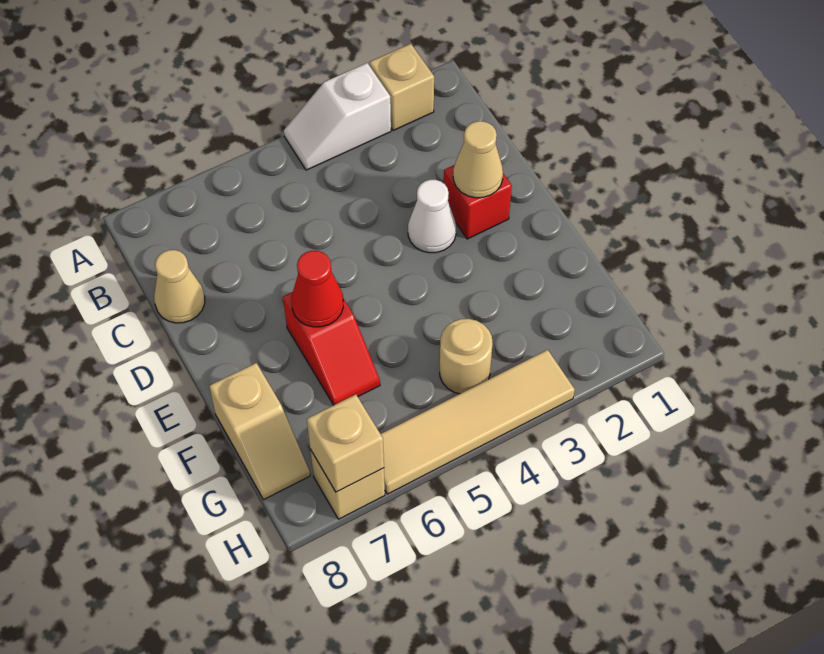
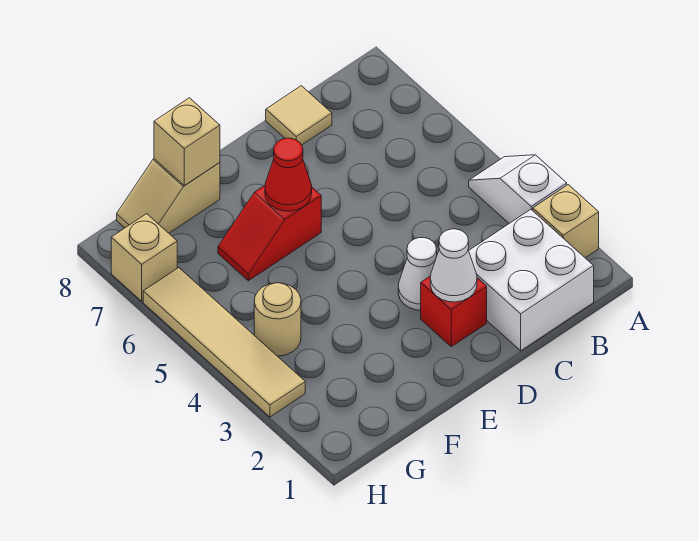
none -> white 2x2 brick [469,210,594,351]
tan 1x1 cone [154,250,205,323] -> tan 1x1 tile [266,86,332,145]
tan 1x1 cone [453,121,503,198] -> white 1x1 cone [430,229,477,302]
tan 1x1 brick [307,395,384,492] -> tan 1x1 brick moved to [154,98,220,185]

